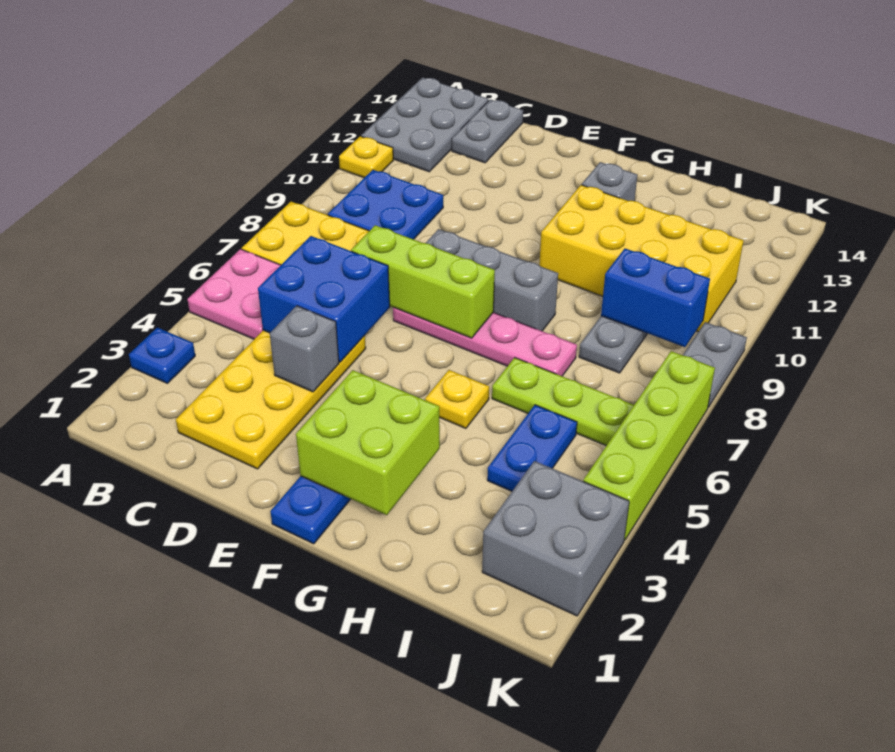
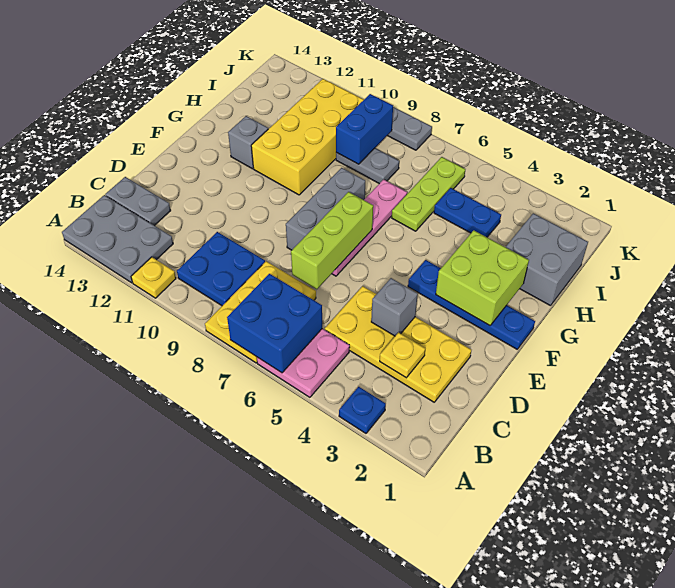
blue 2x2 brick [258,236,390,362] -> blue 2x2 brick moved to [227,274,322,373]
yellow 1x1 plate [425,370,489,428] -> yellow 1x1 plate moved to [380,332,425,378]
grey 2x2 brick [482,461,629,616] -> grey 2x2 brick moved to [506,213,588,306]
lime 1x4 brick [583,351,715,540] -> none

